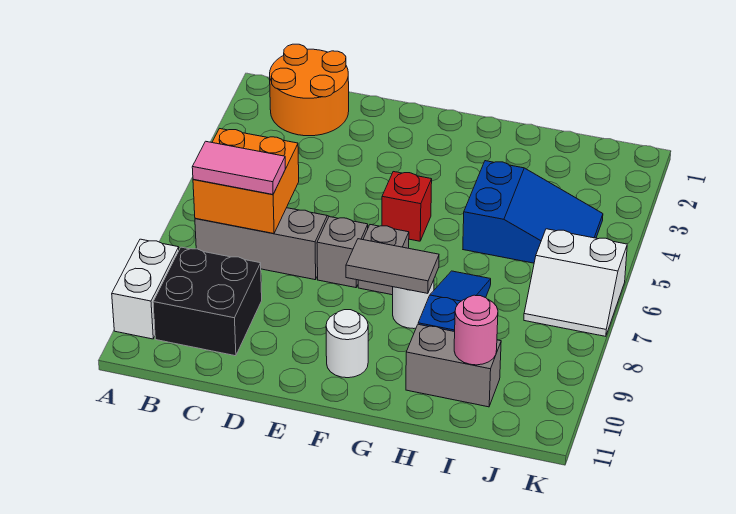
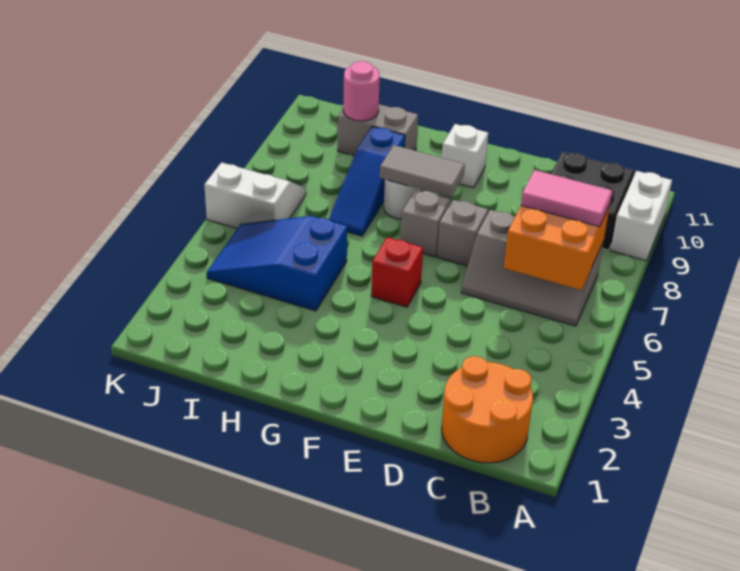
white 1x1 round brick [326,310,368,378] -> white 1x1 brick [442,124,488,188]

